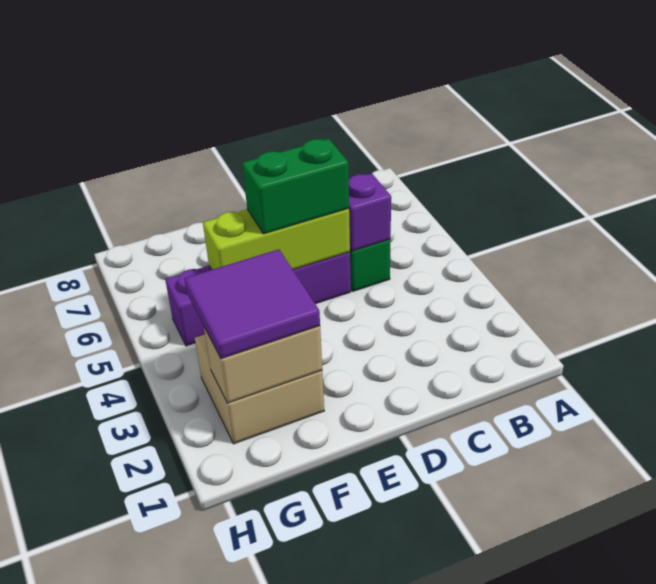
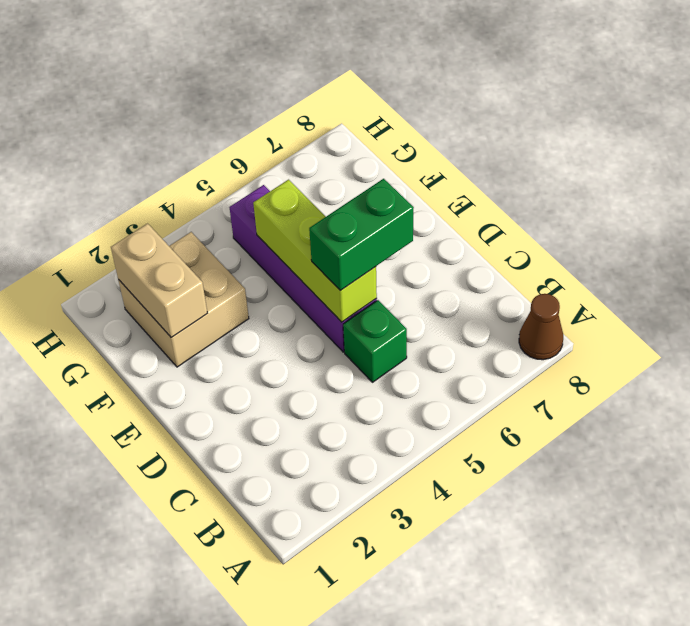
none -> brown 1x1 cone [519,294,563,360]
purple 1x1 brick [349,173,391,251] -> none
green 1x2 brick [242,139,349,234] -> green 1x2 brick turned to [309,179,414,291]
purple 2x2 tile [184,249,320,359] -> none

